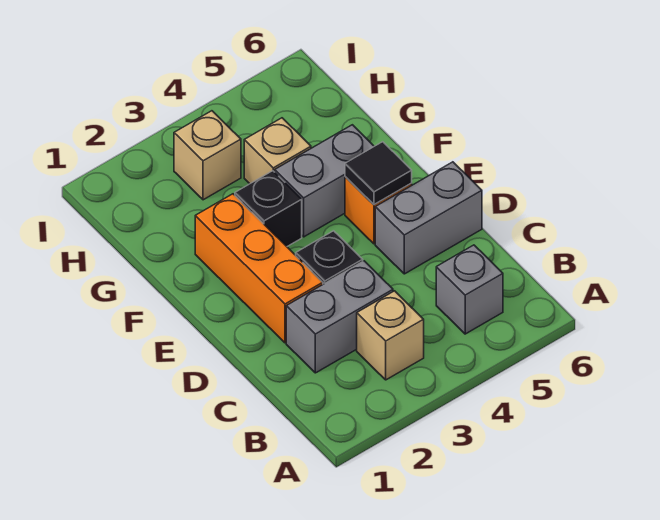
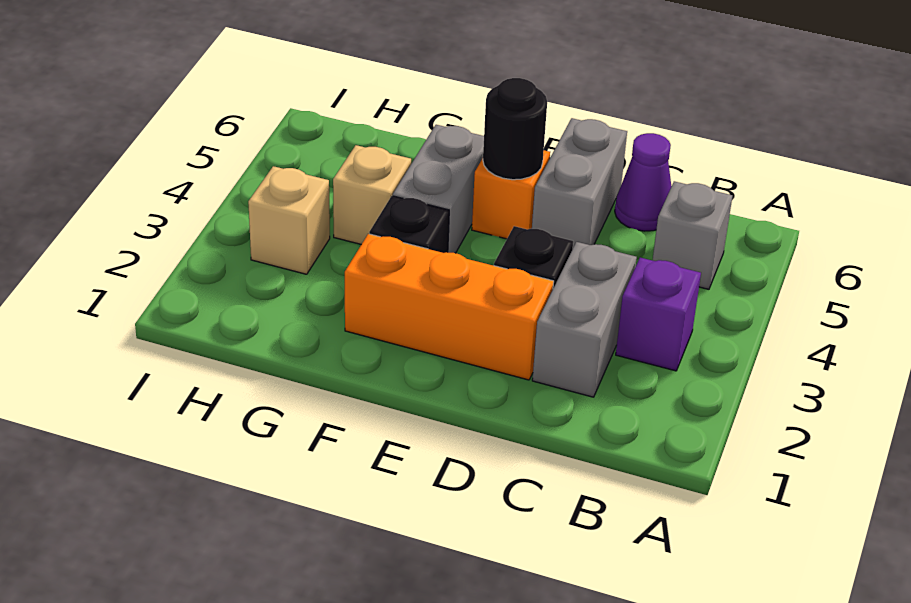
tan 1x1 brick [357,291,424,380] -> purple 1x1 brick [616,258,701,371]
none -> purple 1x1 cone [615,133,672,231]
black 1x1 tile [345,142,412,205] -> black 1x1 round brick [483,78,547,180]

